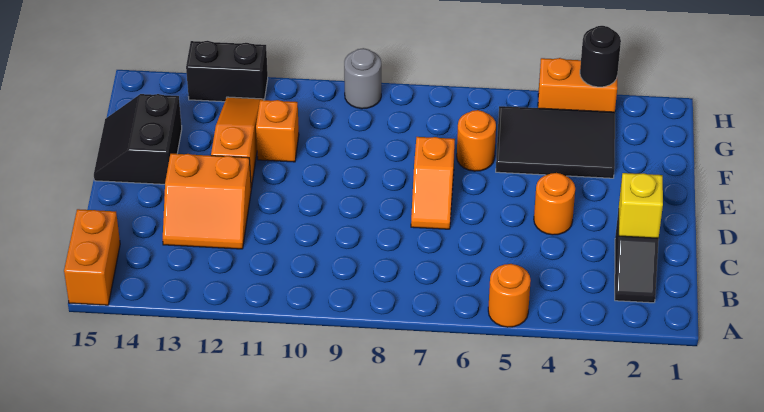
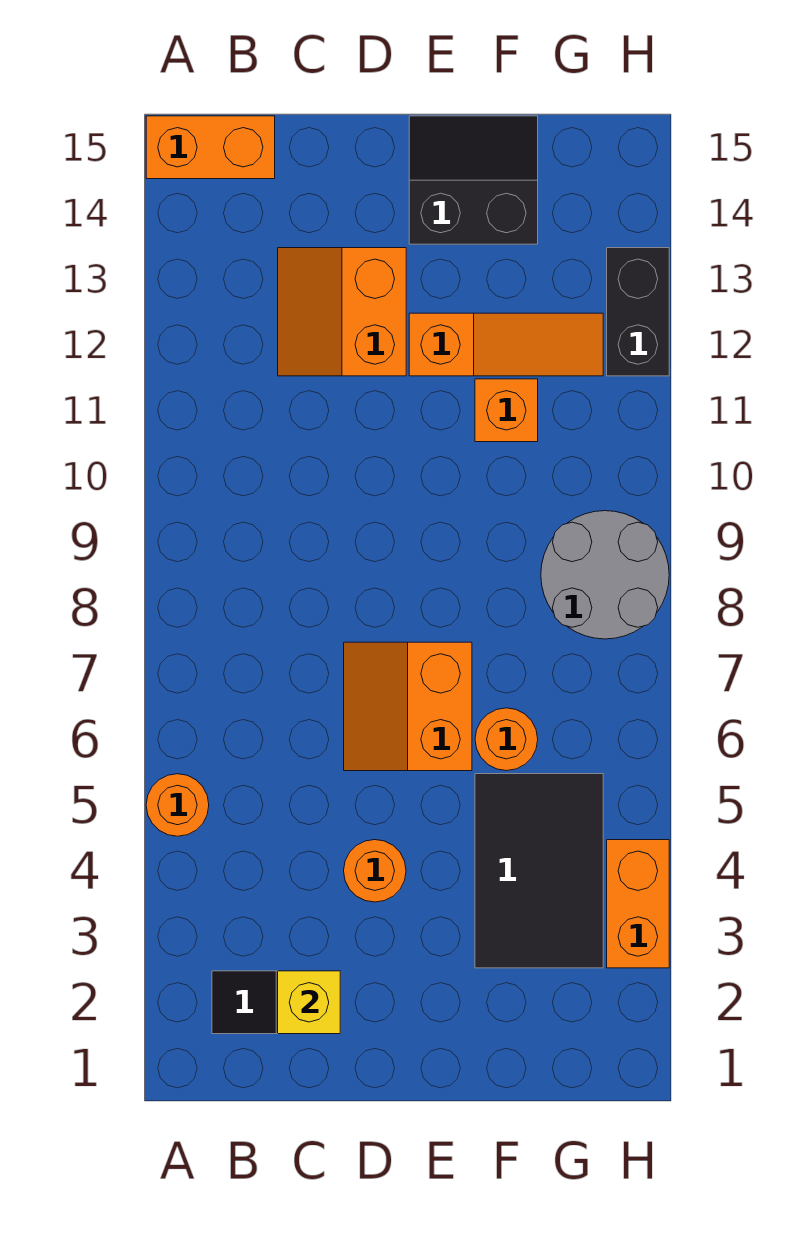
orange 1x2 slope [411,137,455,229] -> orange 2x2 slope [344,642,472,771]
black 1x1 round brick [580,26,621,87] -> none
grey 1x1 round brick [344,48,381,109] -> grey 2x2 round brick [541,511,669,639]

